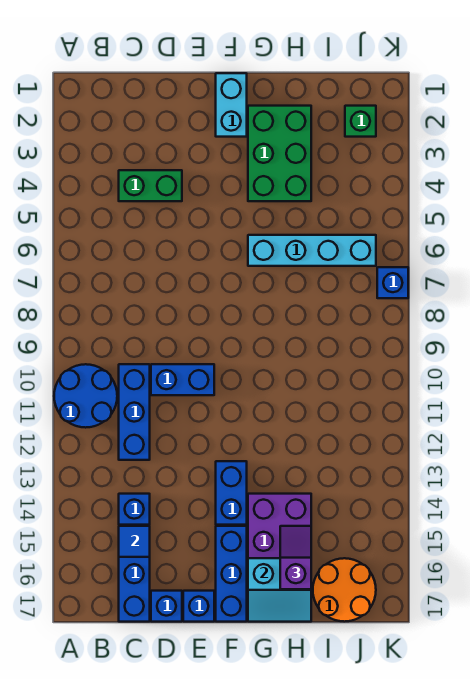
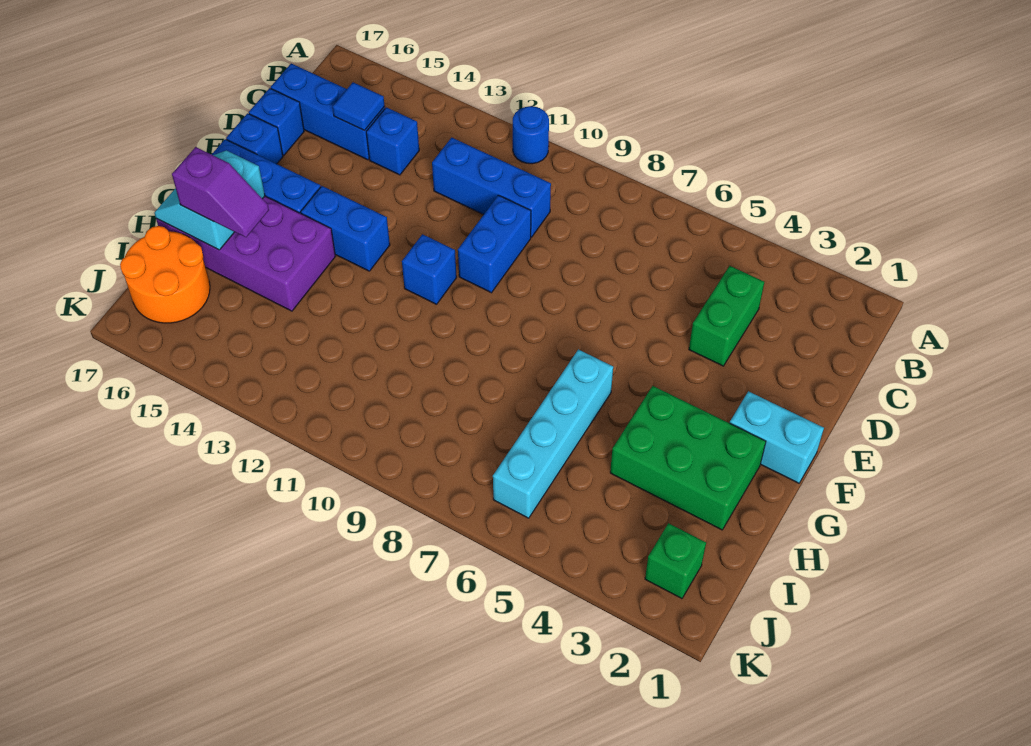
blue 2x2 round brick [54,364,117,428] -> blue 1x1 round brick [513,106,549,164]
blue 1x1 brick [377,267,408,298] -> blue 1x1 brick moved to [402,234,457,304]

